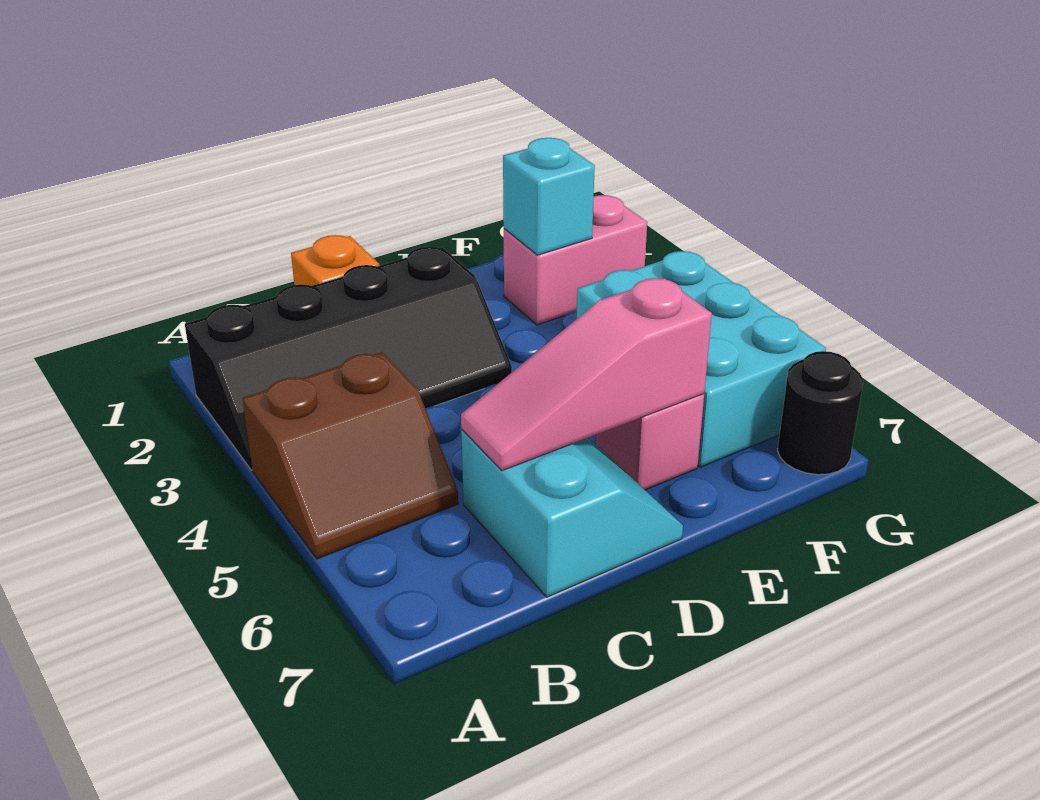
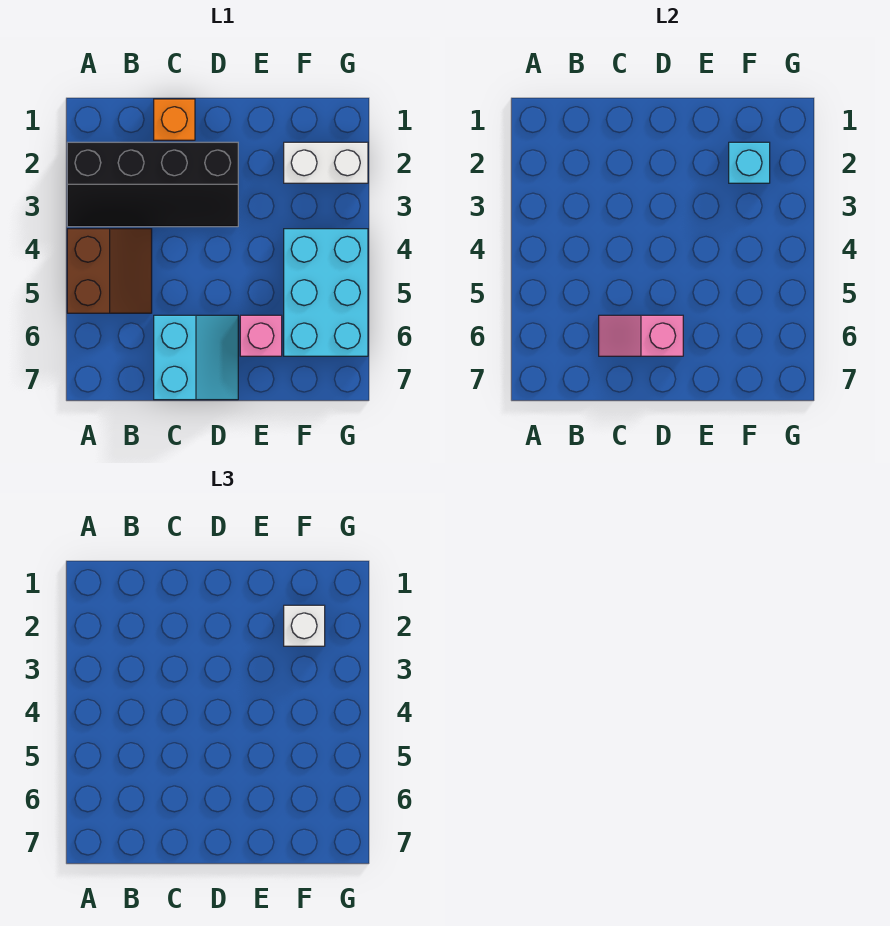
brown 2x2 slope [242,352,458,559] -> brown 2x2 slope turned to [67,229,152,313]
pink 1x3 slope [461,278,712,471] -> pink 1x2 slope [599,315,683,356]
pink 1x2 brick [504,195,647,325] -> white 1x2 brick [284,142,368,183]
none -> white 1x1 brick [284,605,325,646]
black 1x1 round brick [778,351,863,475] -> none

